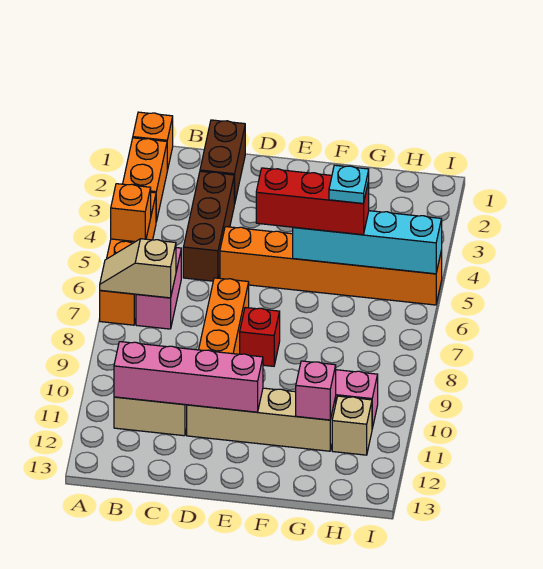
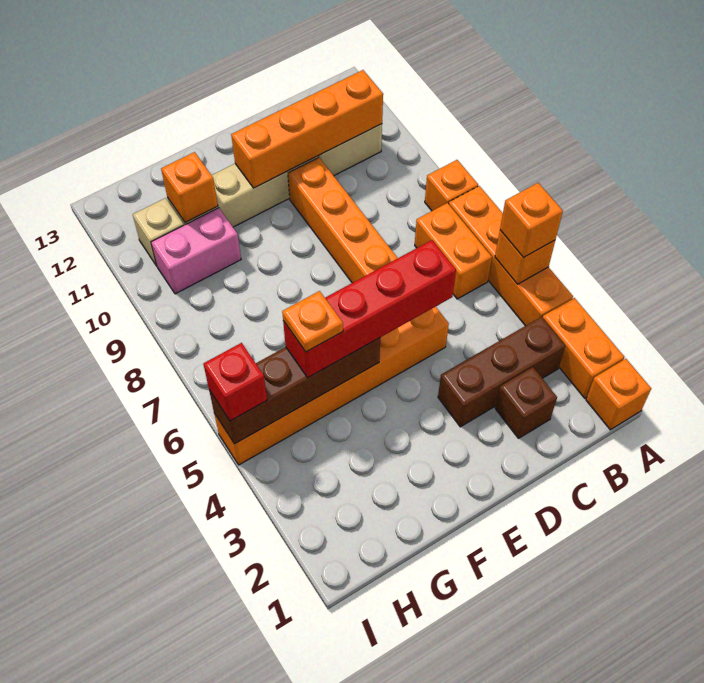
none -> orange 1x1 brick [500,183,563,258]
tan 1x2 slope [100,239,176,298] -> none
none -> orange 1x1 brick [425,160,478,211]
pink 1x2 brick [136,248,181,329] -> orange 1x2 brick [415,203,492,299]
pink 1x4 brick [114,342,263,412] -> orange 1x4 brick [231,70,383,188]
brown 1x2 brick [200,120,245,204] -> brown 1x1 brick [495,367,557,438]
brown 1x3 brick [183,171,234,281] -> brown 1x3 brick turned to [438,317,565,427]
red 1x3 brick [256,168,369,235] -> red 1x4 brick [283,240,456,378]
red 1x1 brick [240,307,280,366] -> red 1x1 brick moved to [203,343,267,421]
cyan 1x4 brick [293,211,442,274] -> brown 1x4 brick [209,338,380,444]
cyan 1x1 plate [329,165,369,204] -> orange 1x1 plate [282,291,343,352]
pink 1x1 brick [296,361,336,420] -> orange 1x1 brick [161,152,218,223]

